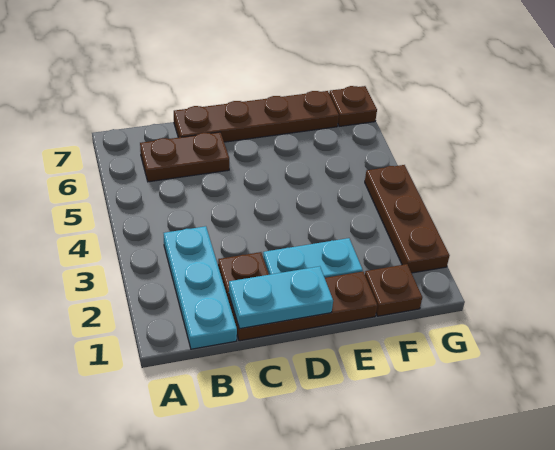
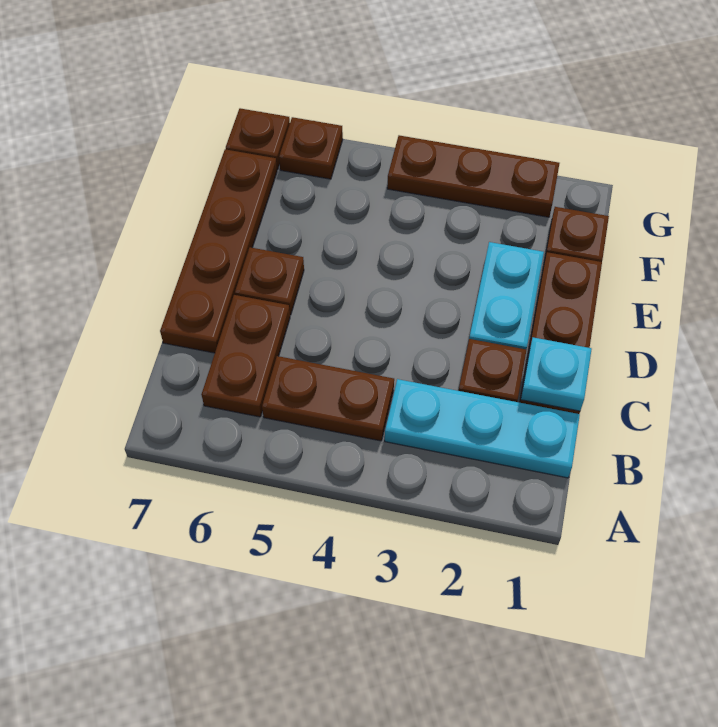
none -> brown 1x2 plate [262,356,394,441]
cyan 1x2 plate [229,266,333,329] -> cyan 1x1 plate [521,337,592,411]
none -> brown 1x1 plate [235,247,304,315]
none -> brown 1x1 plate [279,117,343,179]

